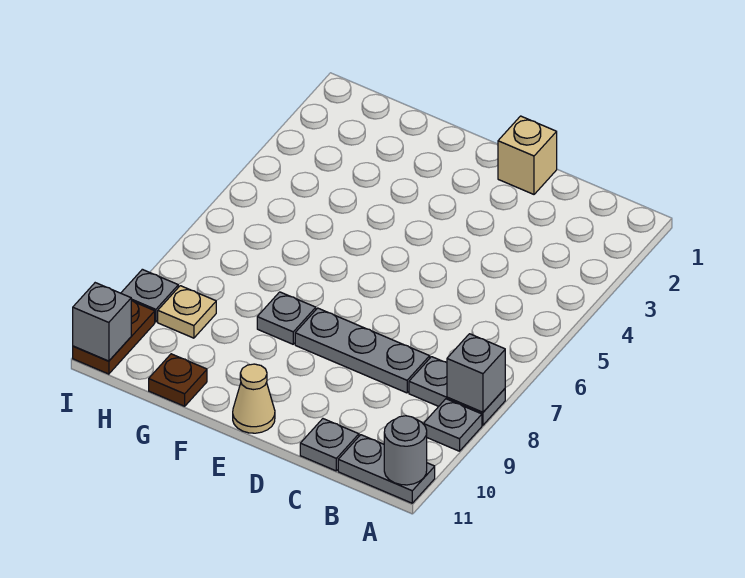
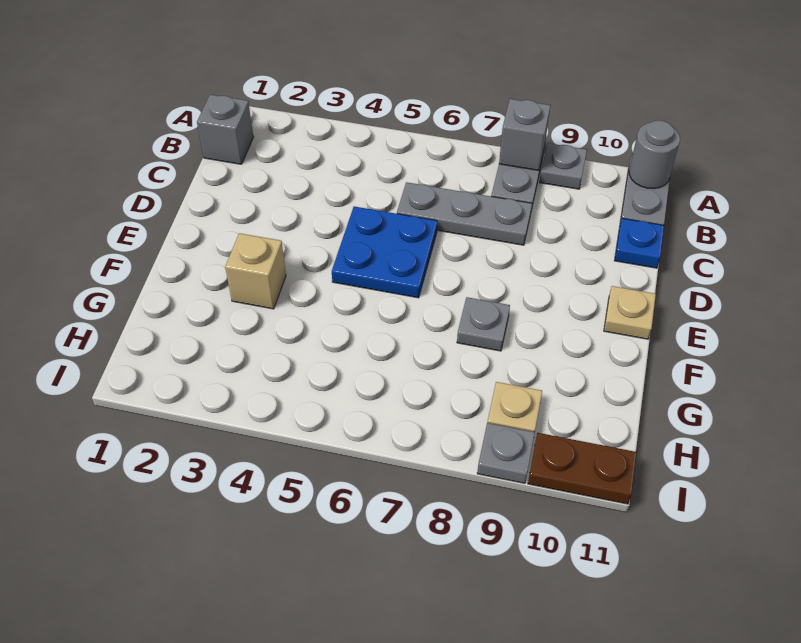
grey 1x3 plate [295,308,430,393] -> grey 1x3 plate turned to [397,182,532,245]
grey 1x1 plate [300,419,359,471] -> blue 1x1 plate [614,218,664,268]
tan 1x1 brick [498,116,557,194] -> tan 1x1 brick moved to [225,233,286,309]
none -> blue 2x2 plate [332,206,437,298]
tan 1x1 cone [233,364,275,433] -> tan 1x1 plate [604,286,656,339]
brown 1x1 plate [149,354,207,406] -> none
grey 1x1 brick [73,283,131,361] -> grey 1x1 brick moved to [197,95,253,164]

